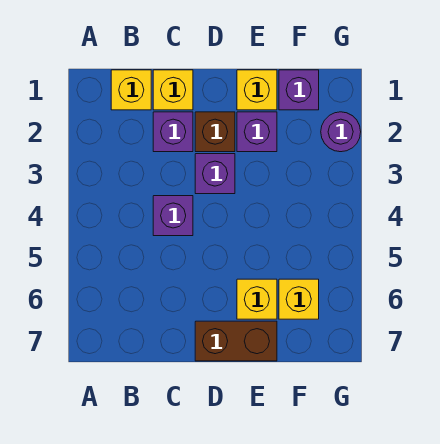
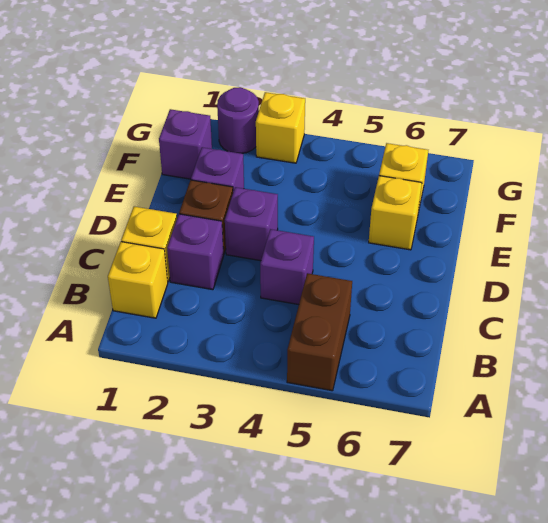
brown 1x2 brick [195,321,277,361] -> brown 1x2 brick moved to [287,273,352,391]
yellow 1x1 brick [237,70,277,110] -> yellow 1x1 brick moved to [256,92,305,163]

